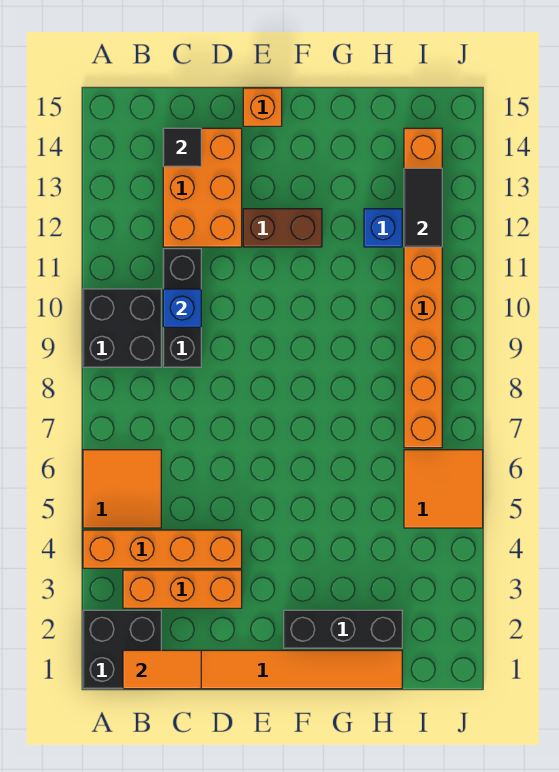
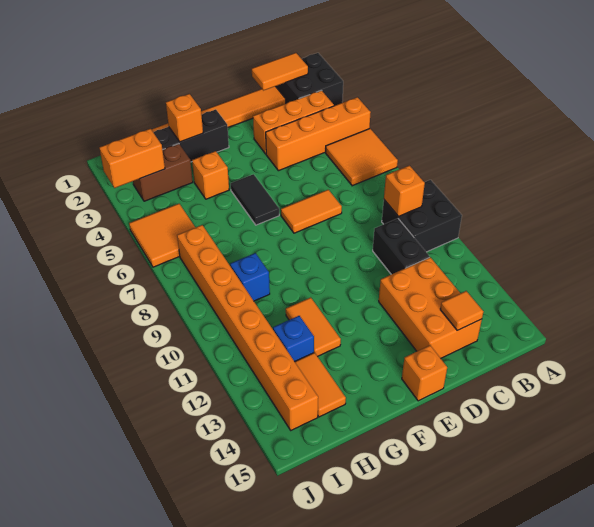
none -> orange 1x1 brick [384,165,425,217]
black 1x3 brick [163,249,201,367] -> black 1x2 brick [373,218,429,274]
blue 1x1 brick [163,289,201,327] -> blue 1x1 brick moved to [230,253,270,301]
black 1x1 tile [163,128,201,167] -> orange 1x1 tile [440,291,483,330]
none -> orange 1x2 tile [281,190,342,233]
brown 1x2 brick [243,209,322,247] -> brown 1x2 brick moved to [133,144,193,201]
none -> orange 1x1 brick [166,94,203,142]
none -> orange 1x1 brick [192,151,229,199]
none -> orange 1x2 tile [286,297,341,356]
none -> orange 1x2 tile [295,353,346,417]
none -> orange 1x2 brick [99,129,165,188]
black 1x2 tile [404,168,442,247] -> black 1x2 tile moved to [231,174,279,225]

